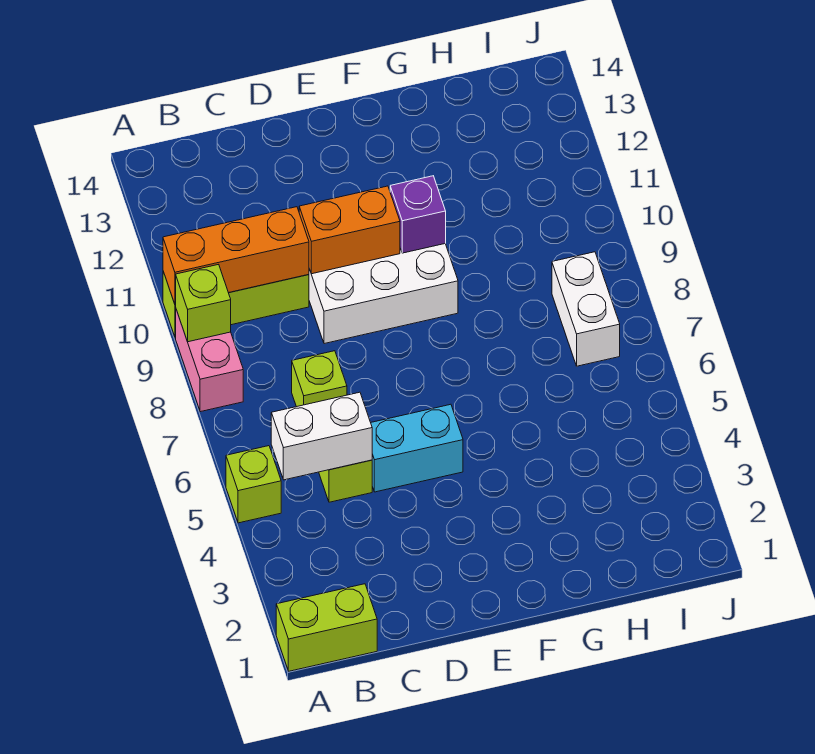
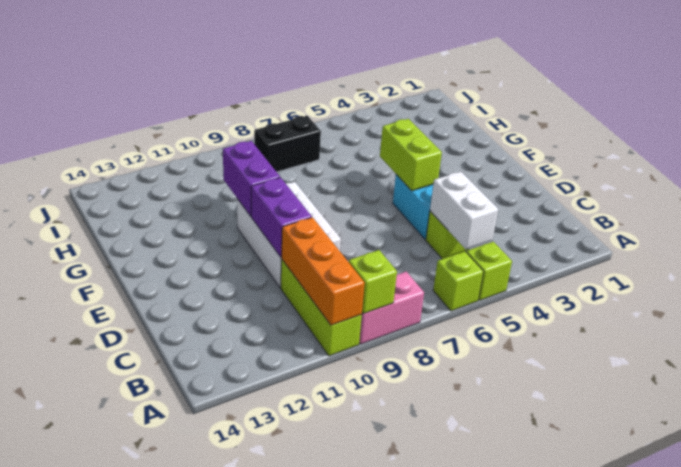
lime 1x2 brick [276,584,377,671] -> lime 1x2 brick moved to [380,119,442,191]
lime 1x1 brick [292,351,347,407] -> lime 1x1 brick moved to [433,251,484,311]
orange 1x2 brick [299,186,400,274] -> purple 1x2 brick [251,178,312,257]
purple 1x1 brick [390,176,446,253] -> purple 1x2 brick [223,141,280,216]
white 1x2 brick [552,252,620,366] -> black 1x2 brick [254,116,321,172]

